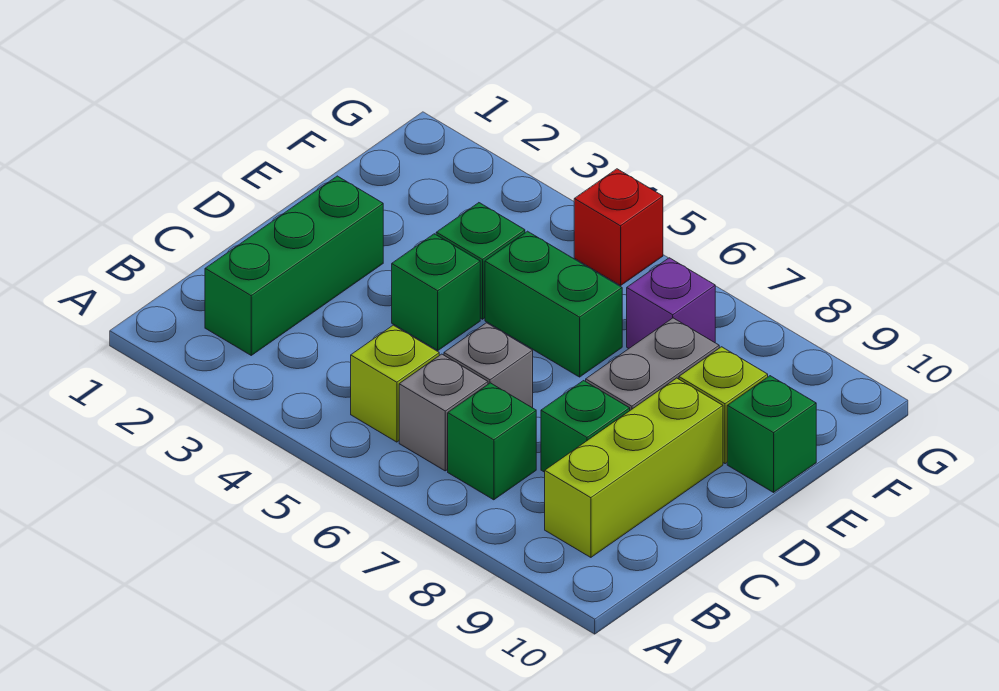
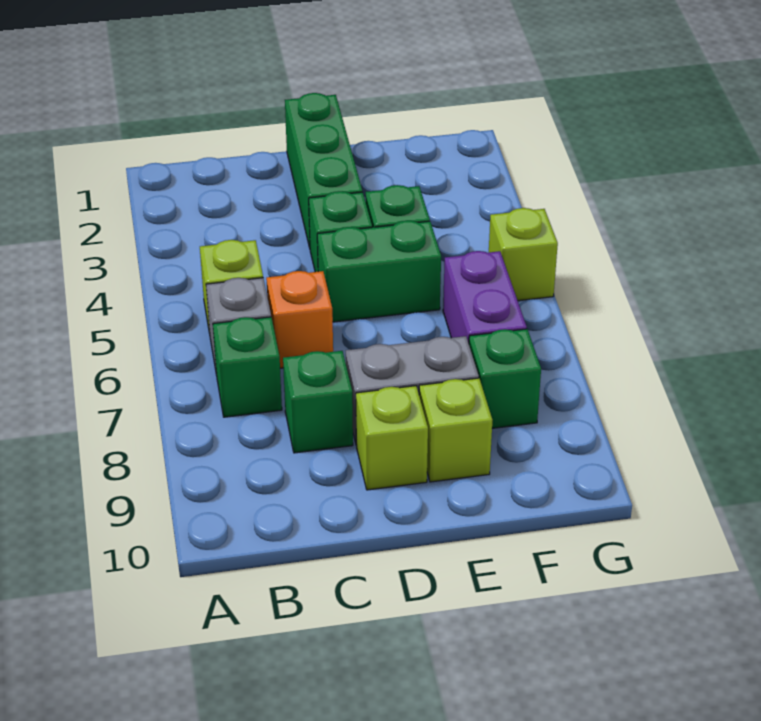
green 1x3 brick [205,176,383,355] -> green 1x3 brick turned to [285,93,362,248]
lime 1x3 brick [545,378,723,557] -> lime 1x1 brick [356,386,428,490]
grey 1x1 brick [444,323,533,408] -> orange 1x1 brick [266,271,333,368]
green 1x2 brick [485,231,622,377] -> green 1x2 brick turned to [317,221,441,322]
green 1x1 brick [727,376,816,492] -> green 1x1 brick moved to [469,329,541,428]
purple 1x1 brick [627,258,715,348] -> purple 1x2 brick [443,251,527,343]
red 1x1 brick [574,169,663,286] -> lime 1x1 brick [489,208,558,301]

